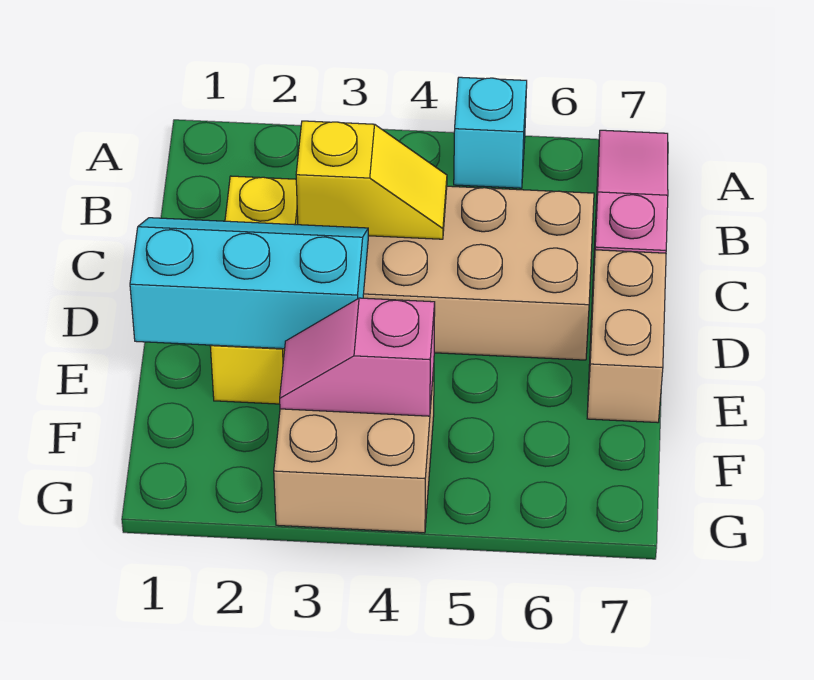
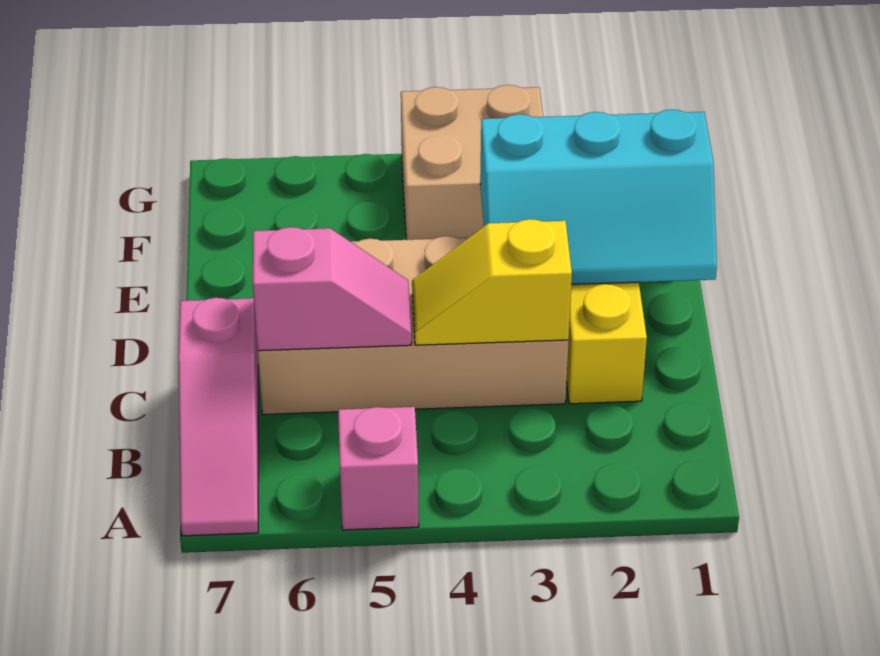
cyan 1x1 brick [454,77,527,188] -> pink 1x1 brick [338,407,419,530]
tan 1x2 brick [587,250,666,423] -> none
pink 1x2 slope [280,298,435,416] -> pink 1x2 slope moved to [253,227,411,351]

